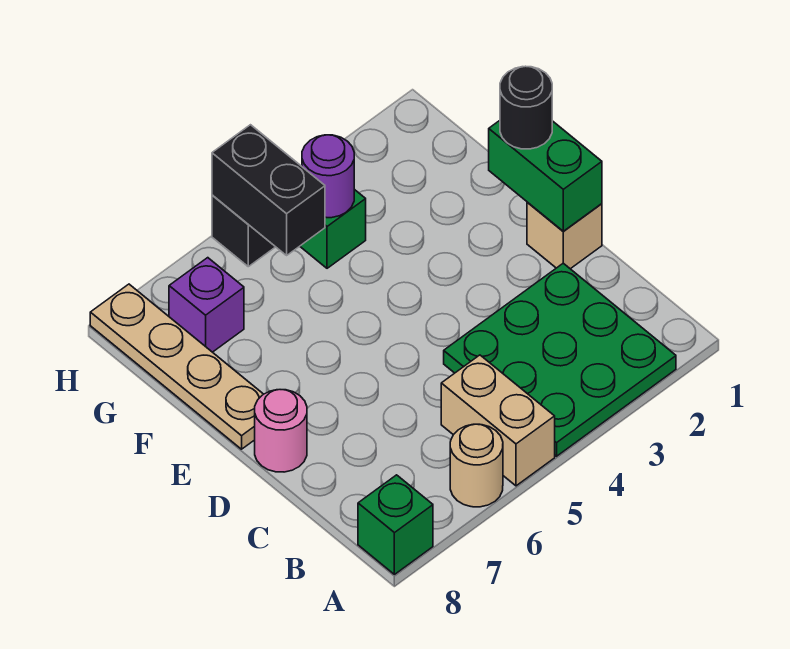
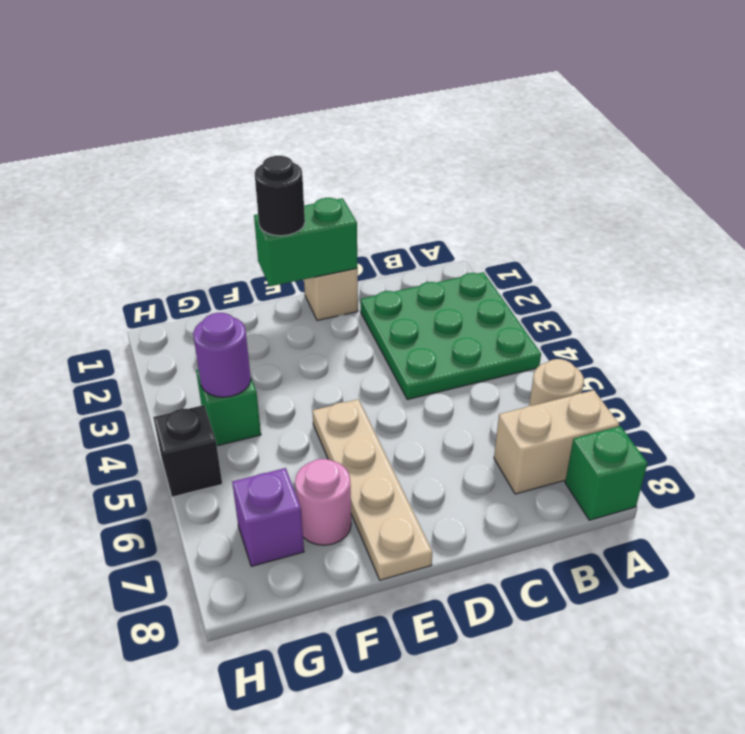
tan 1x2 brick [441,355,555,486] -> tan 1x2 brick moved to [494,390,619,494]
pink 1x1 round brick [255,390,307,472] -> pink 1x1 round brick moved to [295,459,351,545]
tan 1x4 plate [90,284,263,449] -> tan 1x4 plate turned to [313,399,432,580]
black 1x2 brick [212,125,325,255] -> none

